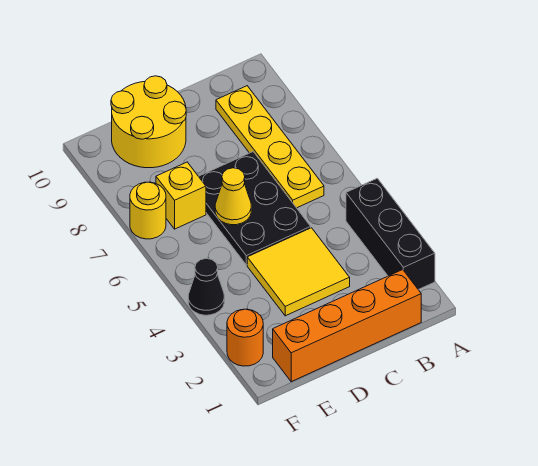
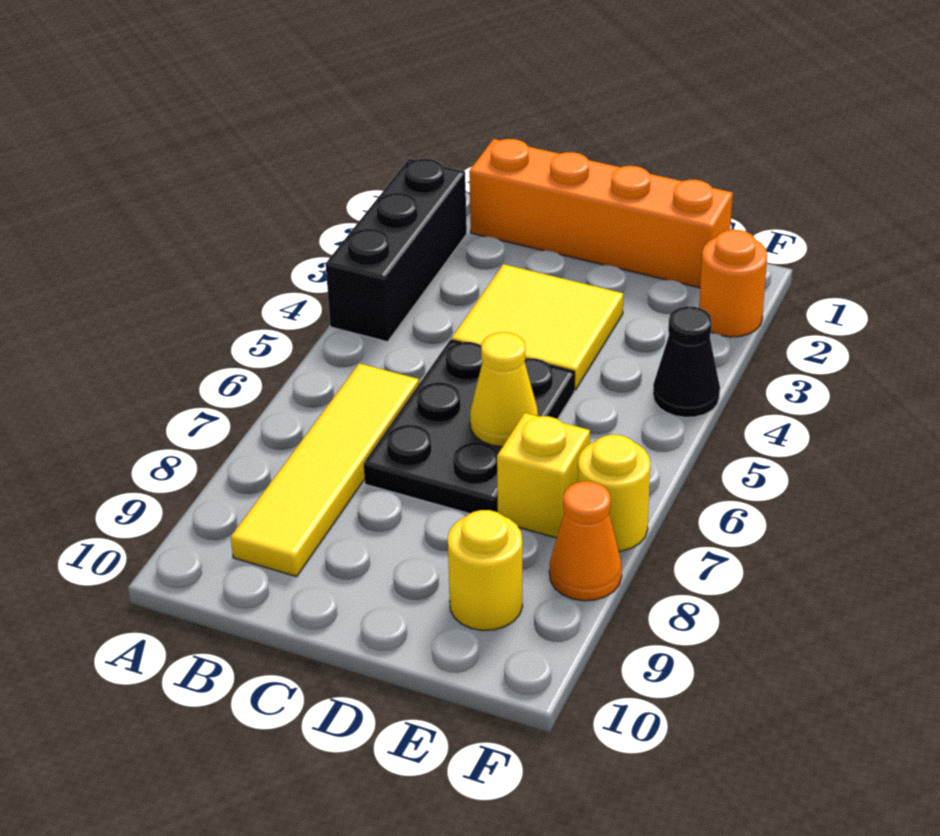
yellow 1x4 plate [216,86,324,208] -> yellow 1x4 tile [231,363,419,577]
yellow 2x2 round brick [111,76,186,168] -> yellow 1x1 round brick [448,510,522,631]
none -> orange 1x1 cone [549,481,622,601]

